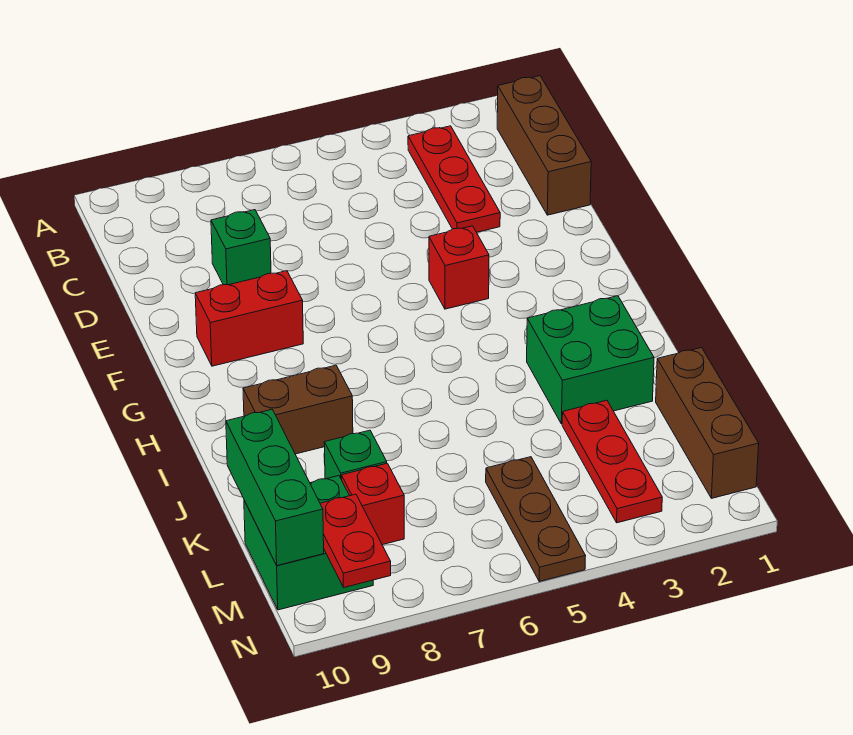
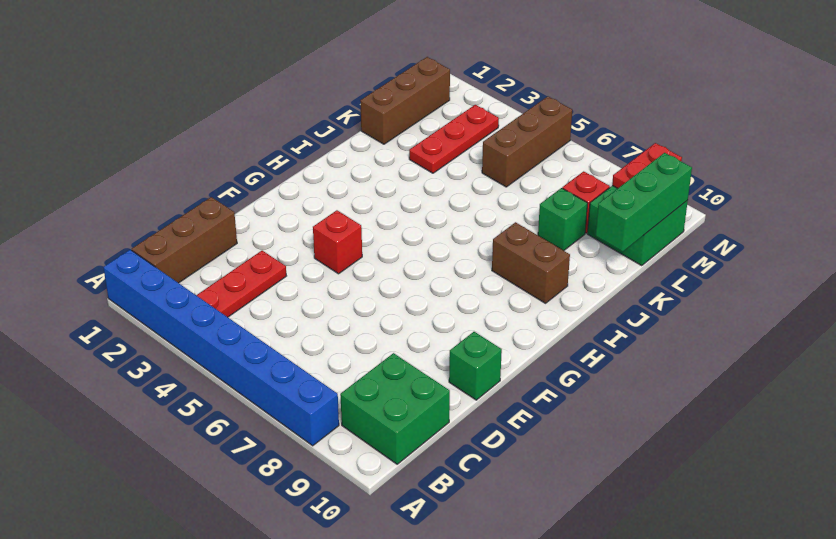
none -> blue 1x8 brick [103,250,339,446]
green 1x1 brick [211,210,271,285] -> green 1x1 brick moved to [449,332,502,400]
red 1x2 brick [195,271,303,366] -> none
green 2x2 brick [527,296,654,424] -> green 2x2 brick moved to [340,353,450,464]
brown 1x3 plate [486,457,585,581] -> brown 1x3 brick [482,96,572,187]

